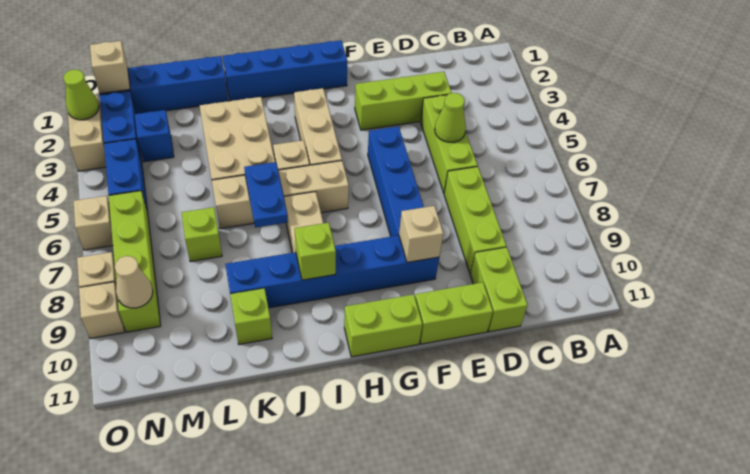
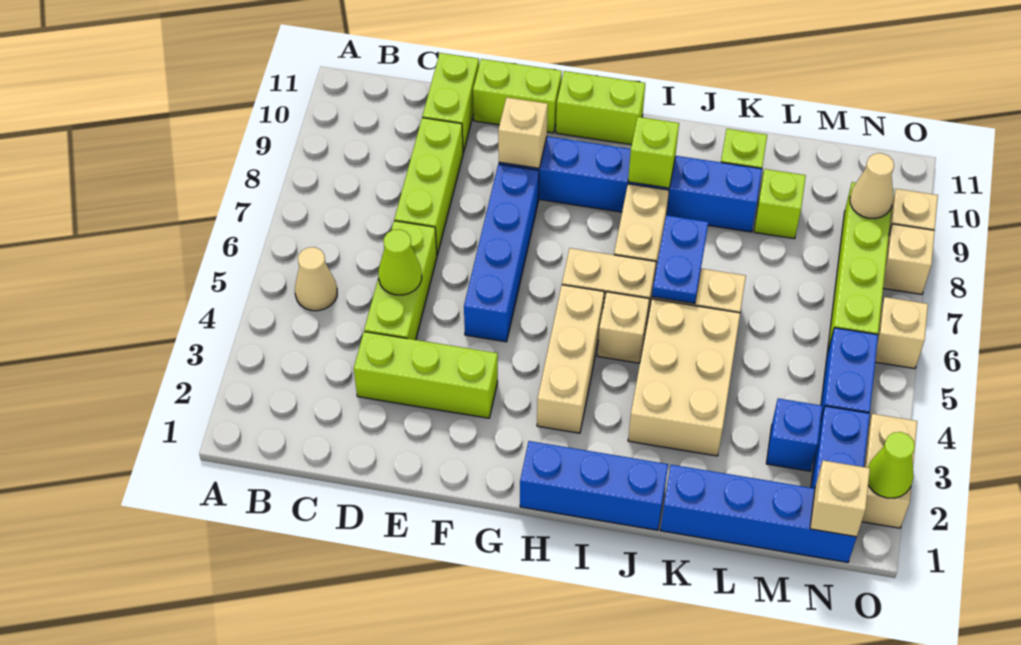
none -> tan 1x1 cone [295,247,337,311]
blue 1x4 brick [223,40,347,101] -> blue 1x3 brick [520,441,668,530]
lime 1x1 brick [181,207,222,262] -> lime 1x1 brick moved to [754,169,806,239]

